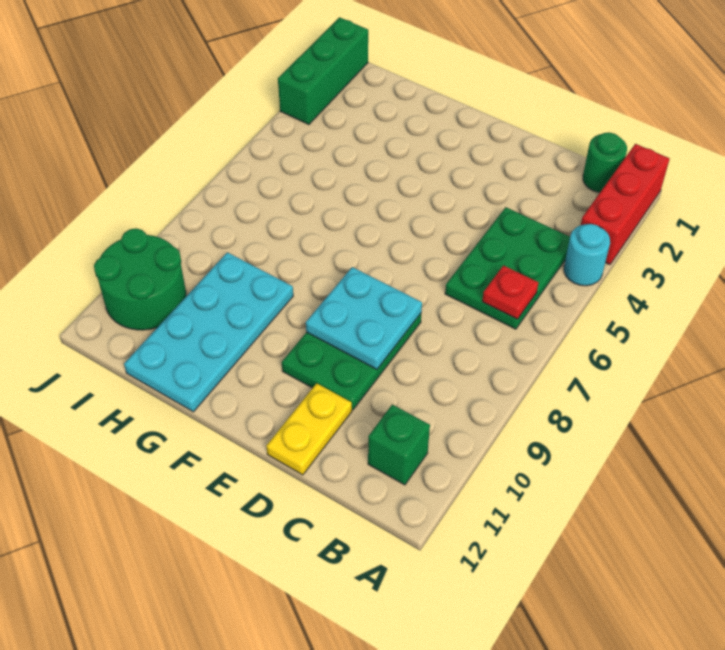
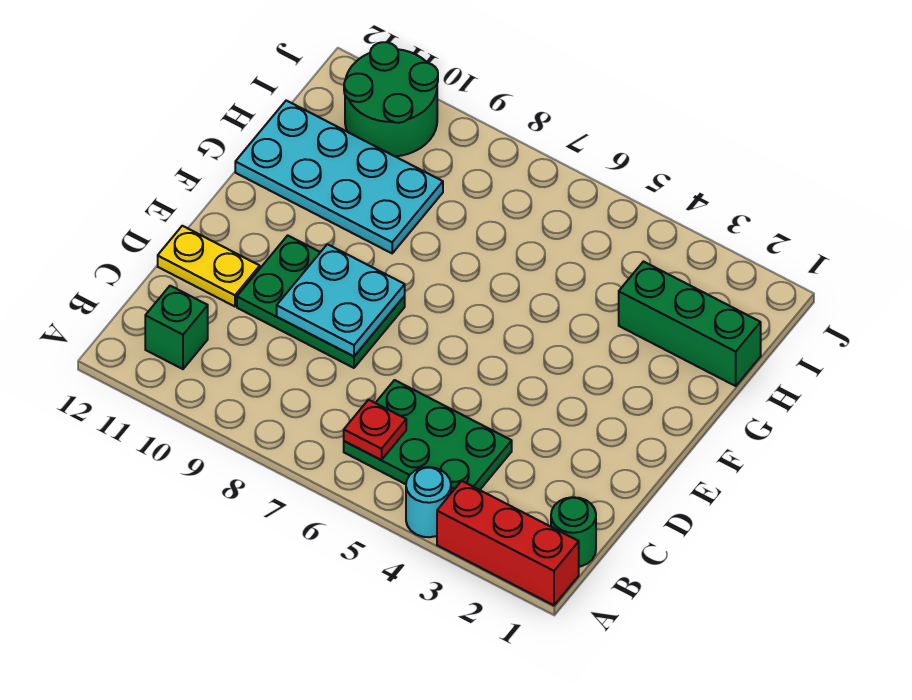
green 1x3 brick [278,17,368,125] -> green 1x3 brick moved to [619,262,761,386]

